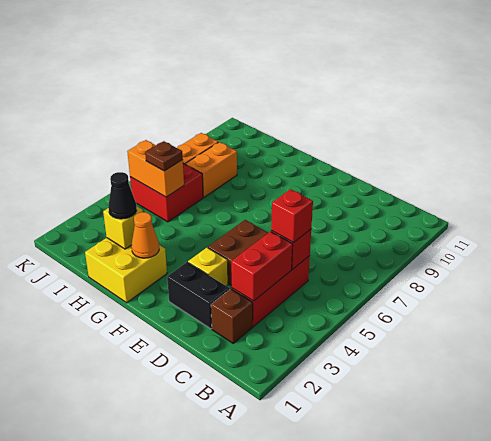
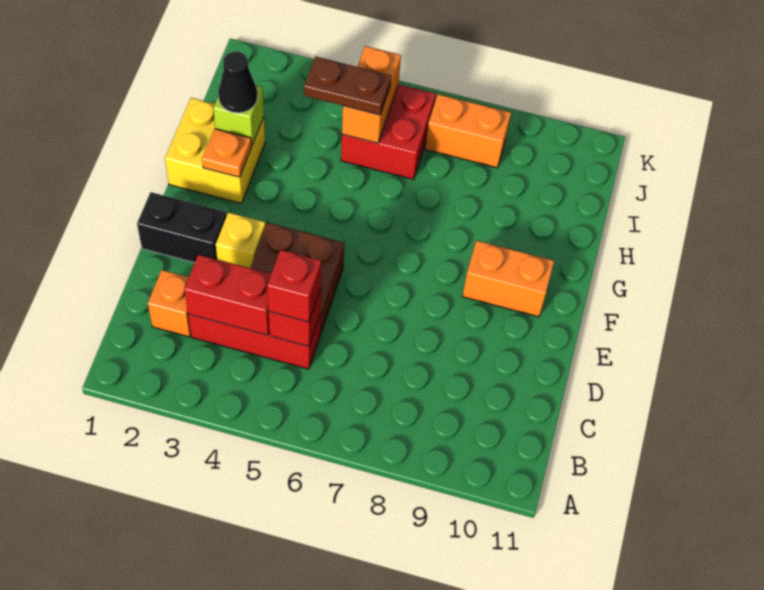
brown 1x1 brick [211,289,253,343] -> orange 1x1 brick [148,270,191,337]
black 1x2 brick [167,262,230,329] -> black 1x2 brick turned to [137,192,227,263]
orange 1x1 cone [131,212,159,258] -> orange 1x1 plate [202,129,252,177]
yellow 1x1 brick [103,207,143,249] -> lime 1x1 brick [213,86,264,145]
brown 1x1 plate [145,141,183,171] -> brown 1x2 plate [304,57,391,115]
orange 1x2 brick [185,142,237,197] -> orange 1x2 brick moved to [462,241,554,317]

